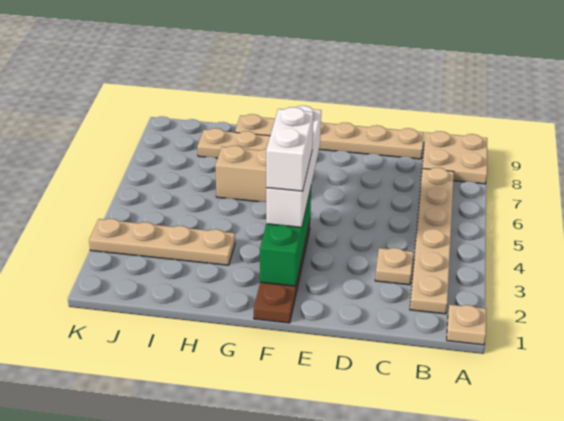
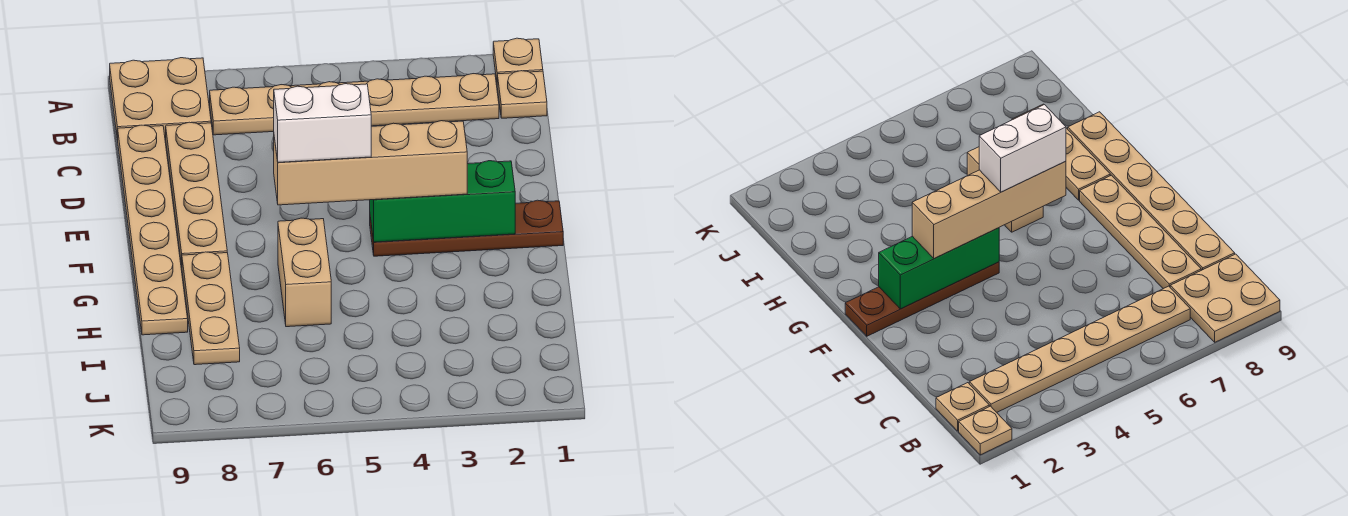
tan 1x1 plate [375,248,413,285] -> tan 1x1 plate moved to [497,71,547,118]
white 1x4 brick [266,106,321,227] -> tan 1x4 brick [274,121,467,205]
white 1x2 brick [266,107,314,191] -> white 1x2 brick moved to [274,84,371,162]
tan 1x4 plate [89,219,235,265] -> tan 1x4 plate moved to [166,122,227,265]

